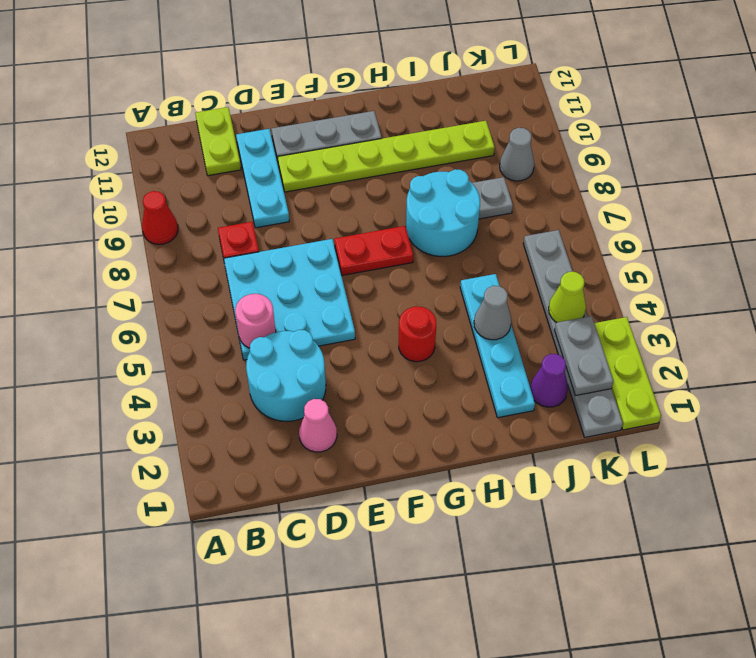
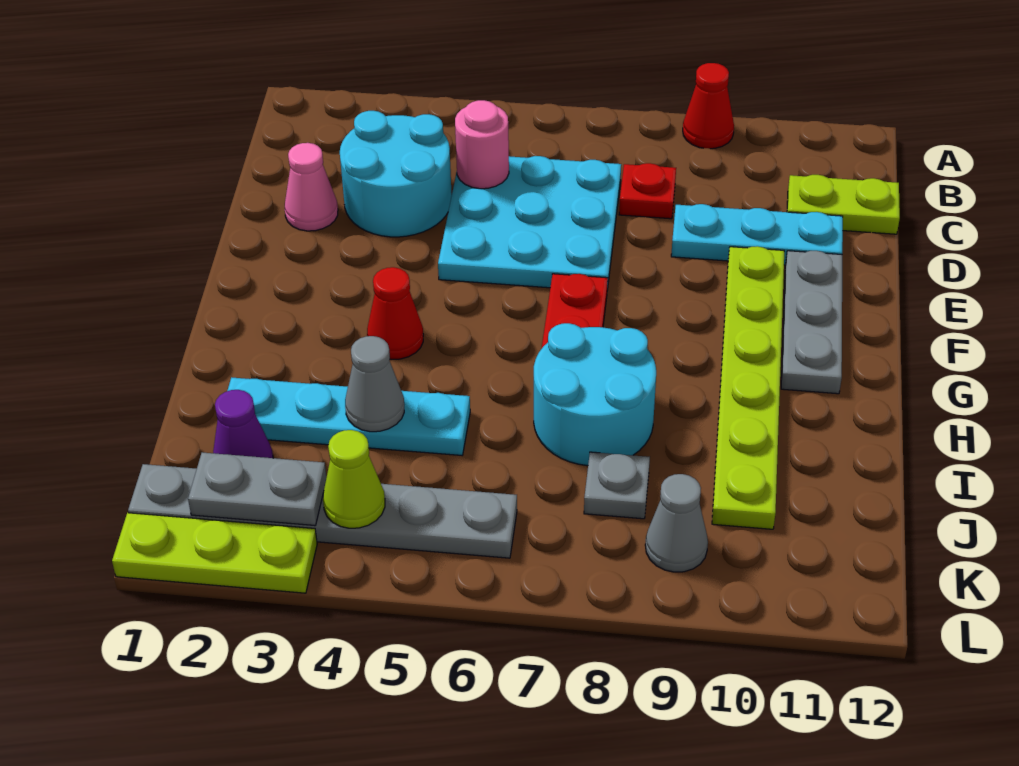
red 1x1 round brick [399,306,436,362] -> red 1x1 cone [367,267,423,359]

